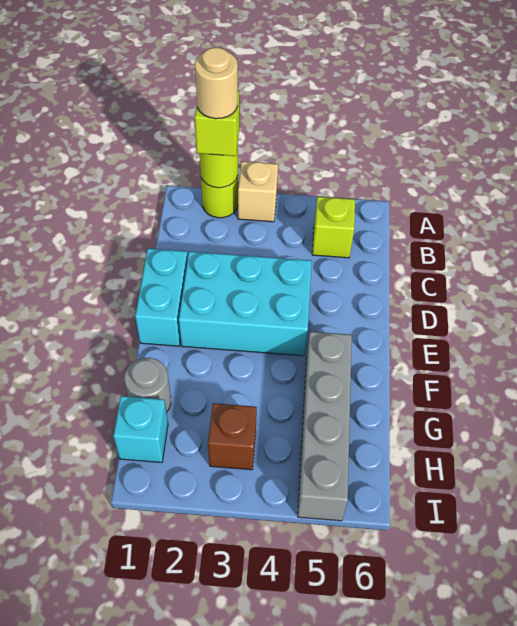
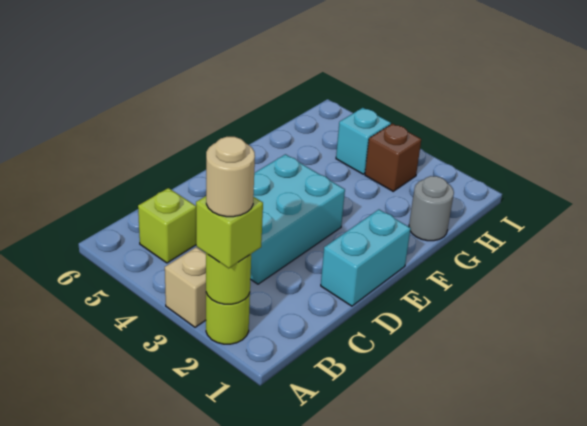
cyan 2x3 brick [179,251,312,356] -> cyan 2x3 brick turned to [250,154,345,284]
grey 1x4 brick [298,332,352,521] -> none
cyan 1x1 brick [113,396,168,462] -> cyan 1x1 brick moved to [336,108,391,174]

